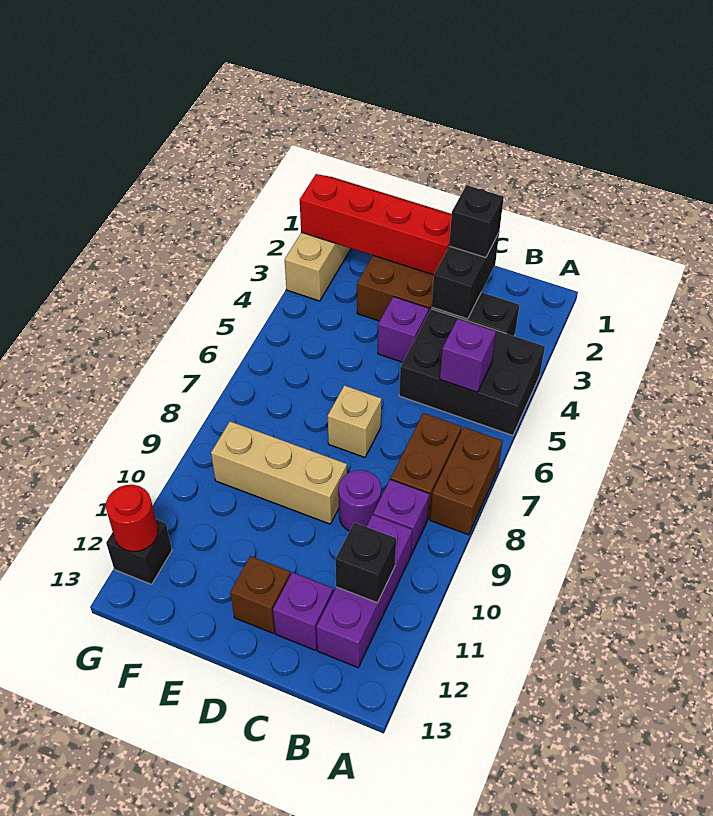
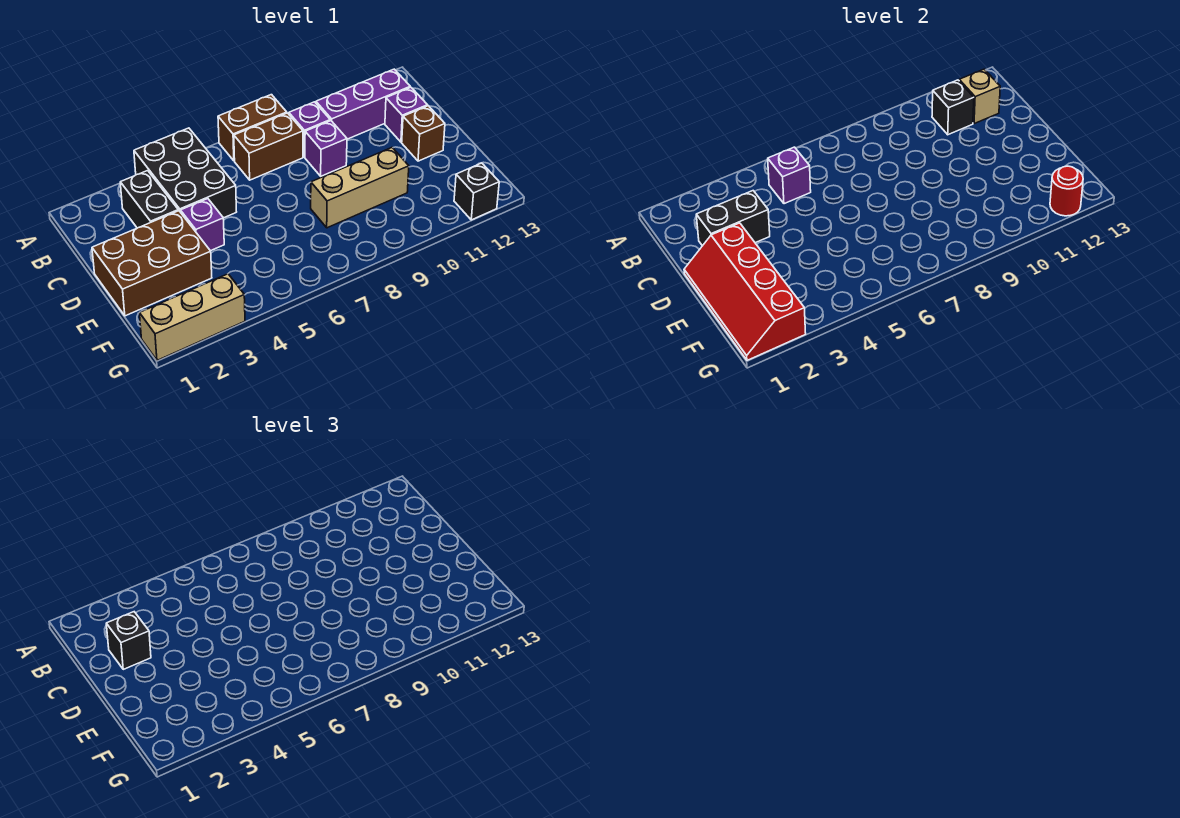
purple 1x1 round brick [339,470,381,531] -> purple 1x1 brick [305,121,347,176]
tan 1x1 brick [328,385,382,457] -> tan 1x1 brick moved to [959,69,1000,124]
tan 1x3 brick [211,421,347,524] -> tan 1x3 brick turned to [311,148,409,228]

